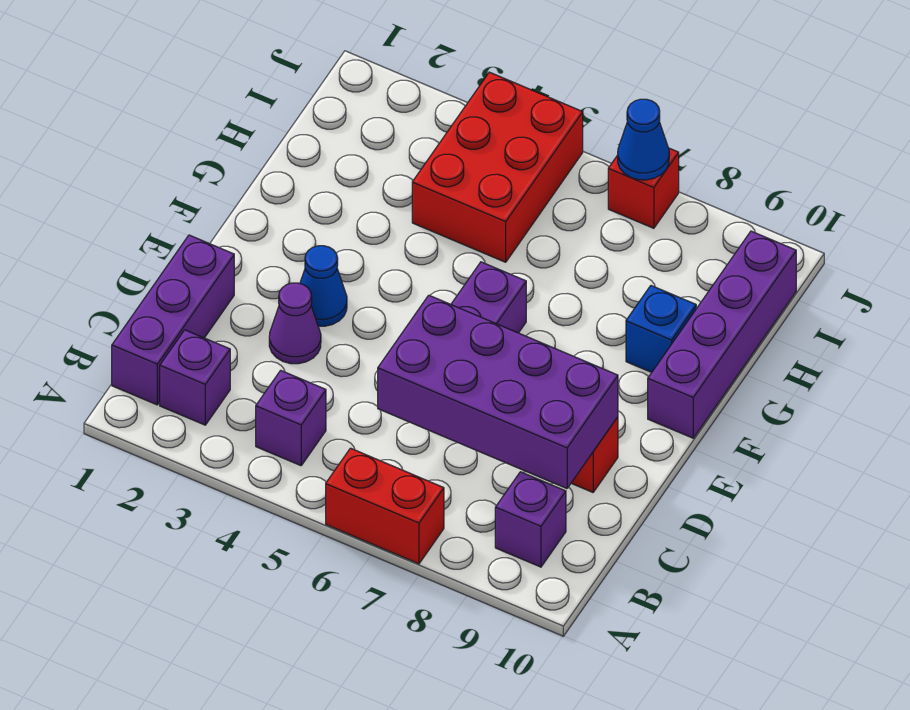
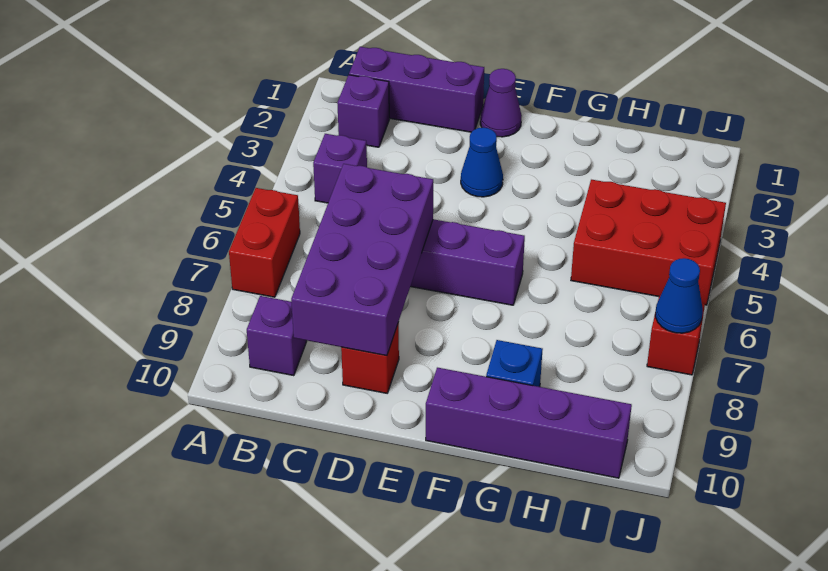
purple 1x1 cone [269,283,321,364] -> purple 1x1 cone moved to [480,69,522,137]

